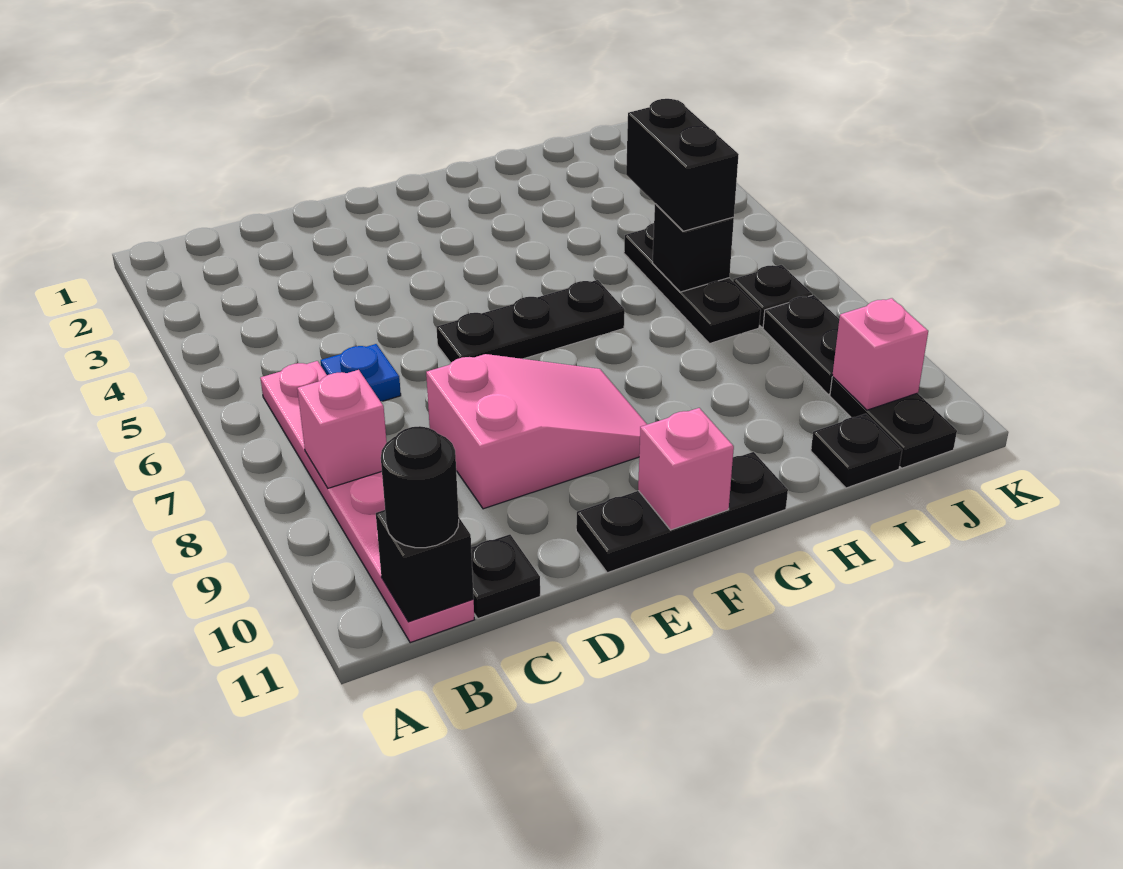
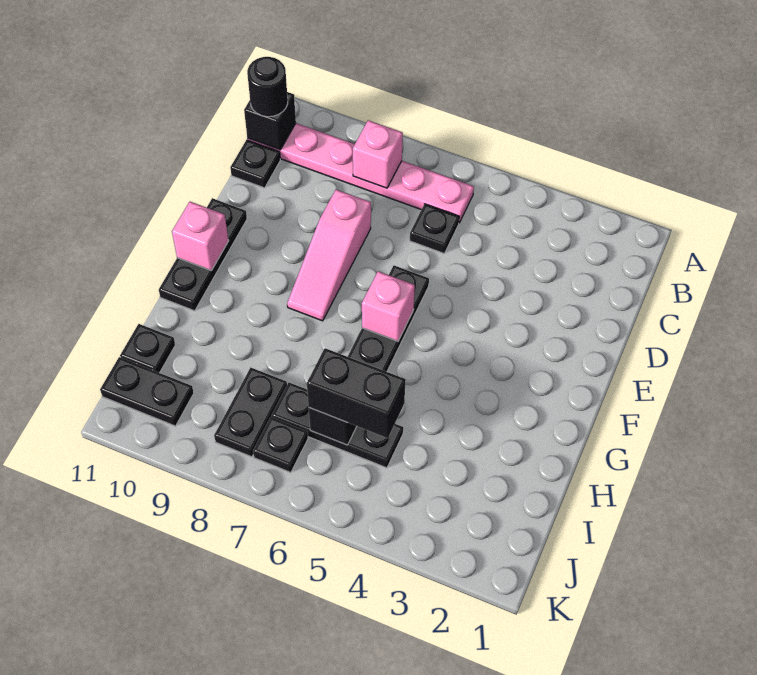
blue 1x1 plate [321,344,401,402] -> black 1x1 plate [410,204,459,253]
pink 2x3 slope [426,354,647,509] -> pink 1x3 slope [287,190,371,321]
black 1x2 plate [763,295,839,394] -> black 1x2 plate turned to [214,368,287,457]
pink 1x1 brick [832,298,928,410] -> pink 1x1 brick moved to [362,271,415,341]

